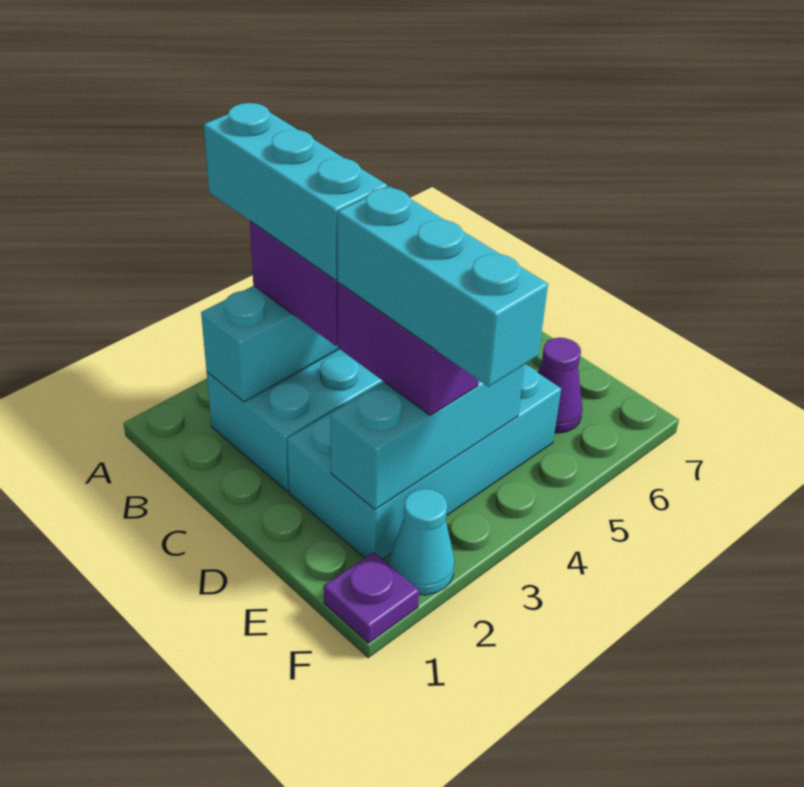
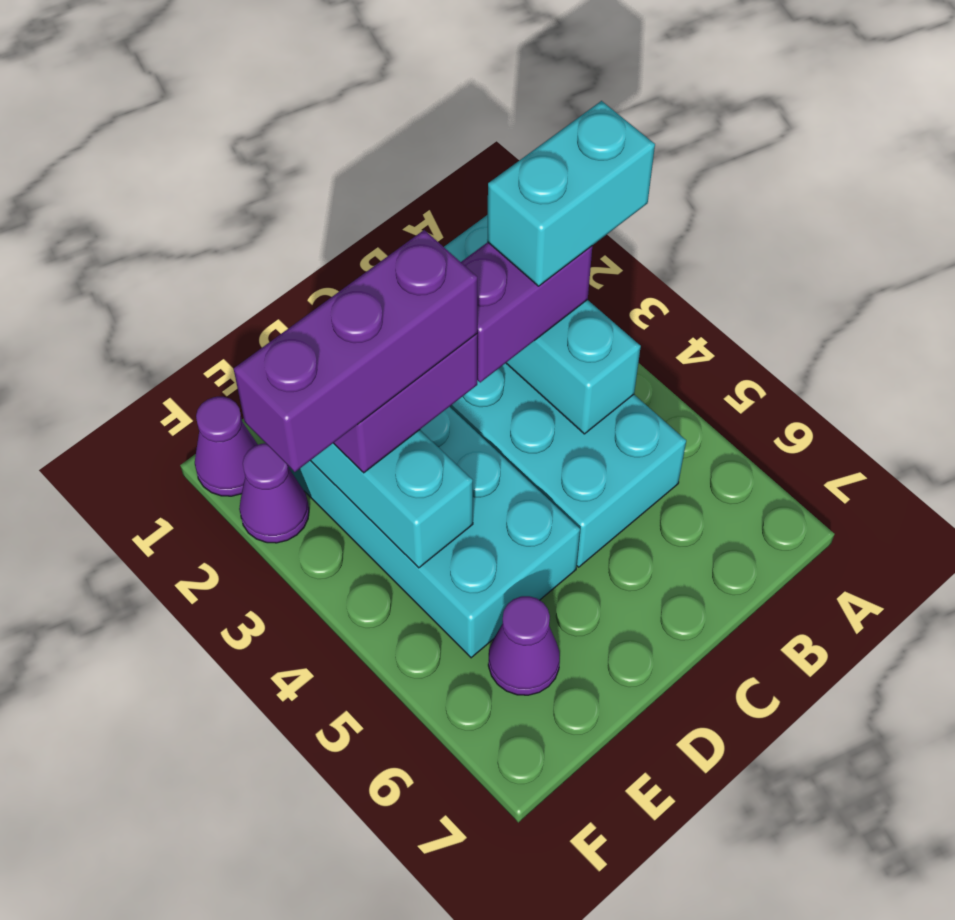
cyan 1x3 brick [204,103,387,280] -> cyan 1x2 brick [487,101,655,286]
cyan 1x3 brick [338,186,548,387] -> purple 1x3 brick [234,230,477,472]
purple 1x1 plate [324,552,419,643] -> purple 1x1 cone [195,397,258,496]
cyan 1x1 cone [390,489,454,595] -> purple 1x1 cone [239,443,309,543]

